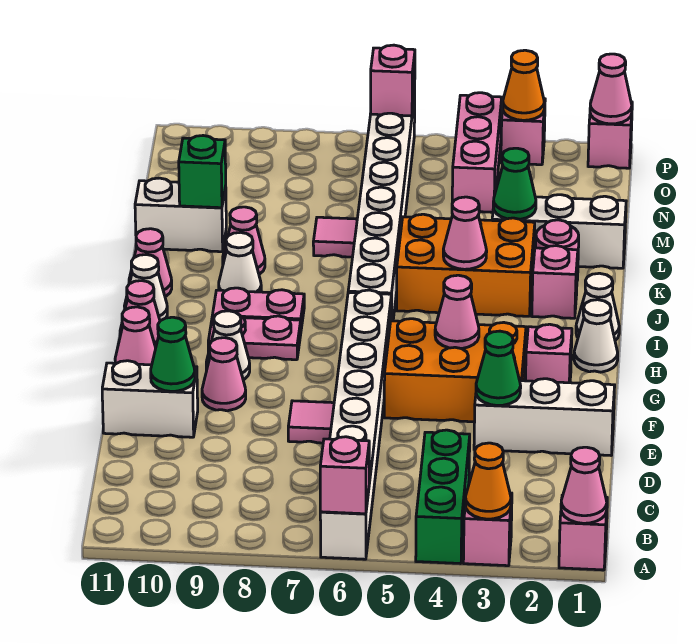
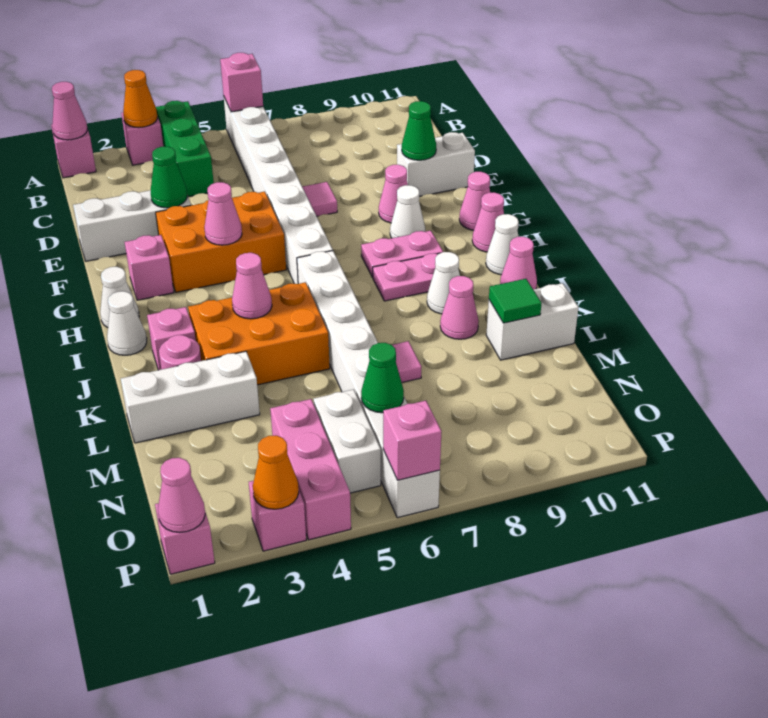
green 1x1 cone [493,148,536,219] -> green 1x1 cone moved to [361,343,404,413]
green 1x1 brick [179,136,226,208] -> green 1x1 tile [489,279,542,323]
none -> white 1x2 brick [314,389,381,493]

